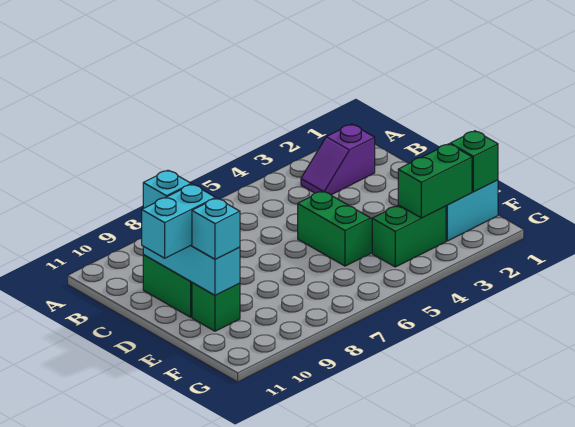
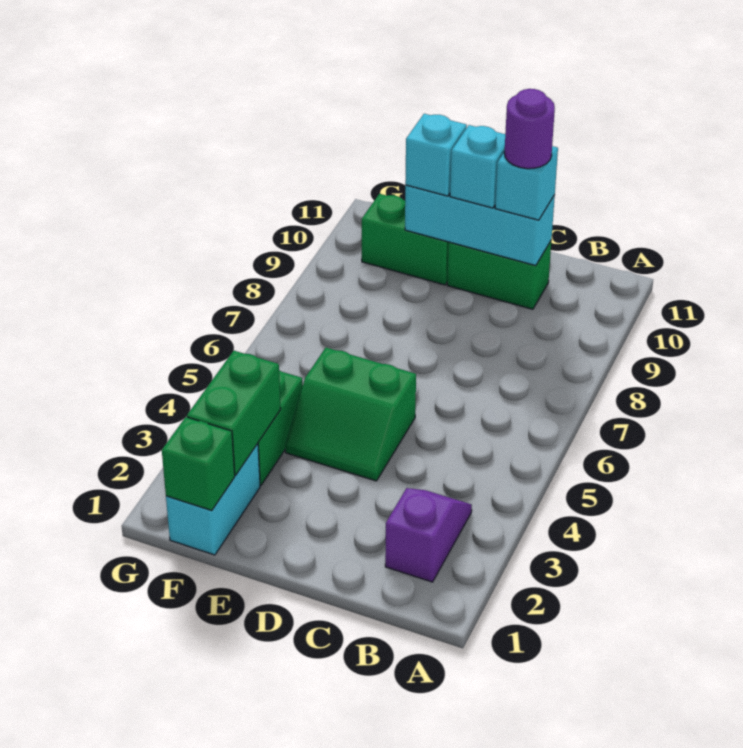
none -> purple 1x1 round brick [504,89,555,169]
cyan 1x2 brick [142,184,216,258] -> cyan 1x1 brick [450,125,505,208]
green 1x1 brick [192,282,240,331] -> green 1x2 brick [362,194,449,285]

